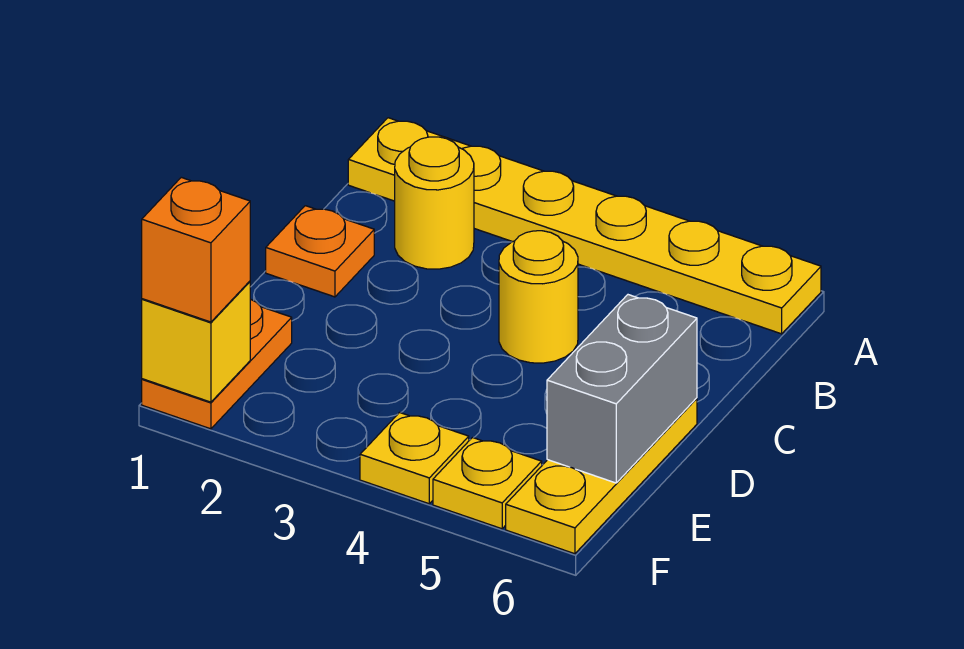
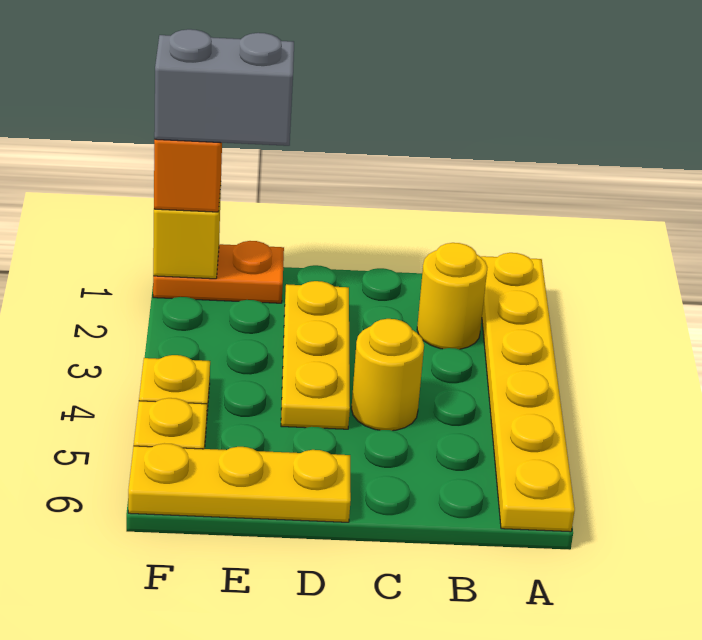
orange 1x1 plate [266,206,374,297] -> none
none -> yellow 1x3 plate [281,281,350,429]
grey 1x2 brick [547,295,697,483] -> grey 1x2 brick moved to [154,29,294,146]

